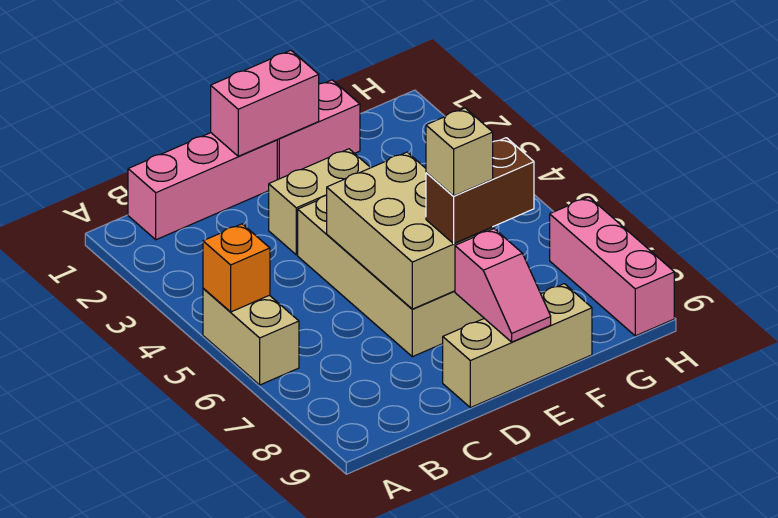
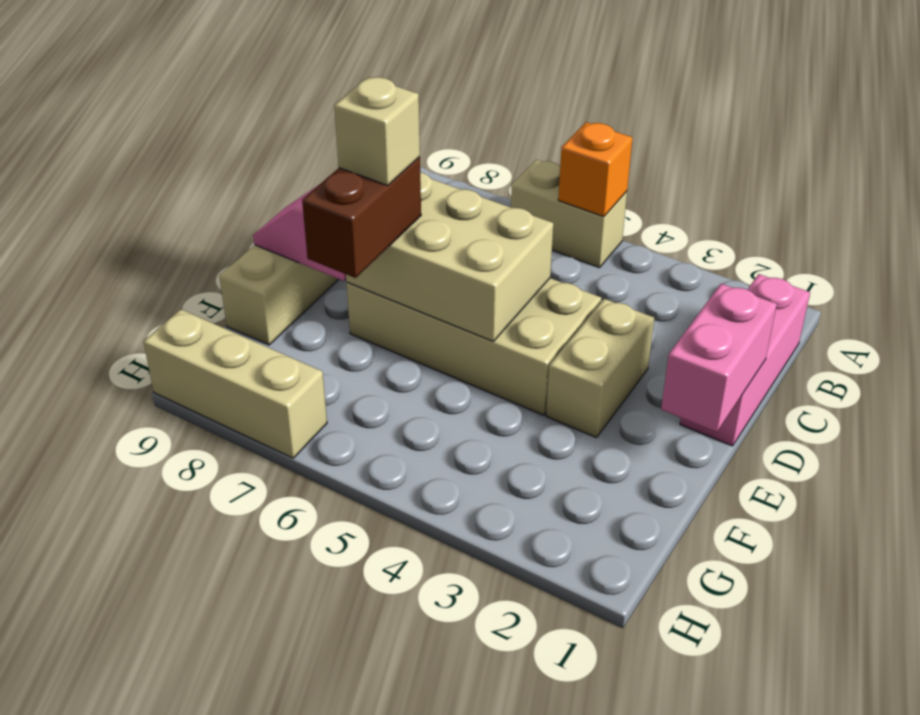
pink 1x2 brick [277,80,360,180] -> none
pink 1x3 brick [550,197,674,336] -> tan 1x3 brick [143,309,327,458]

